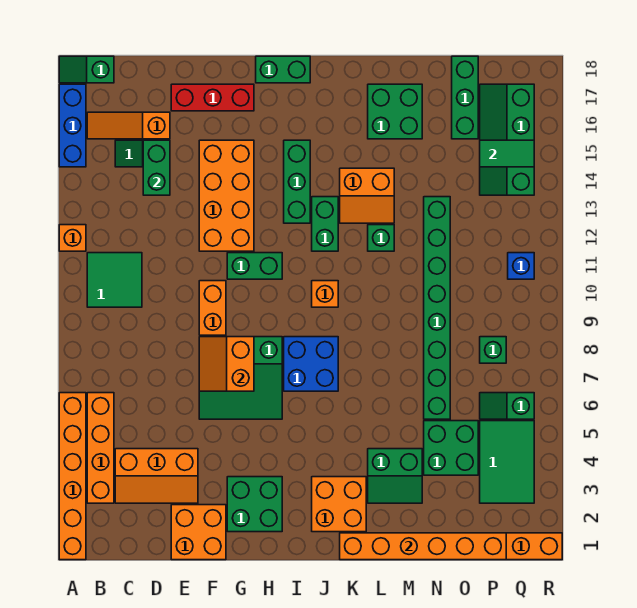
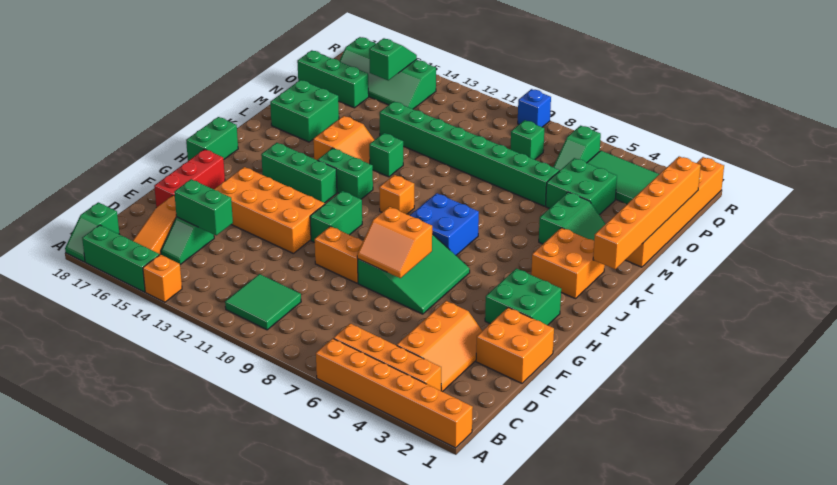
orange 1x1 brick [59,225,86,251] -> orange 1x1 brick moved to [143,254,182,302]
blue 1x3 brick [59,84,86,167] -> green 1x3 brick [82,225,159,292]
green 1x2 tile [480,140,534,167] -> green 1x2 slope [369,38,417,80]
blue 1x1 brick [508,253,534,279] -> blue 1x1 brick moved to [518,89,551,127]

